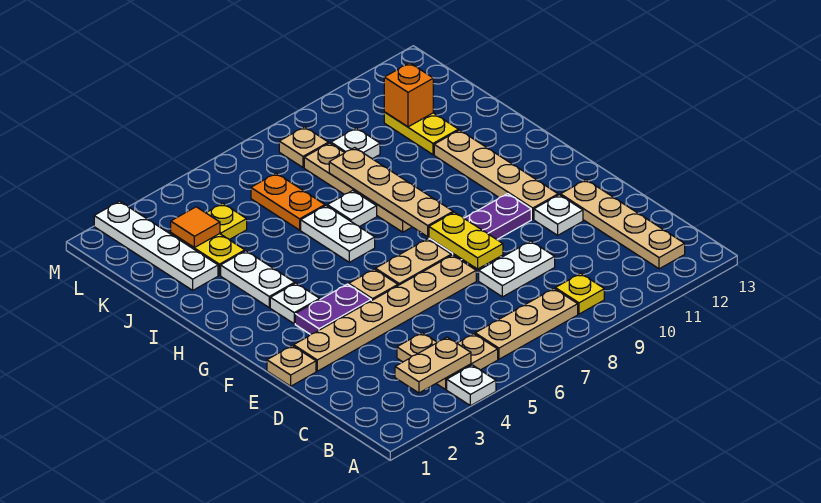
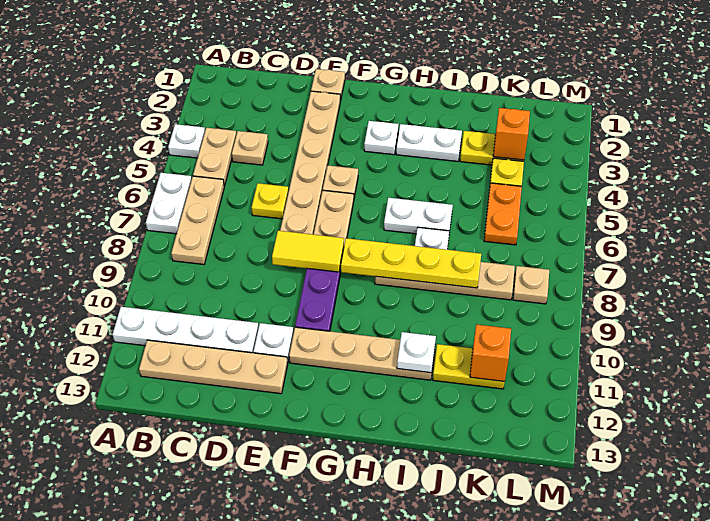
tan 1x2 plate [395,337,471,393] -> none
yellow 1x1 plate [555,273,604,314] -> yellow 1x1 plate moved to [252,183,289,219]
white 1x2 plate [479,241,555,297] -> white 1x2 plate moved to [146,173,192,234]
yellow 1x2 plate [429,212,503,269] -> yellow 1x2 tile [272,231,344,272]
purple 1x2 plate [295,284,371,334] -> none
tan 1x4 plate [329,148,453,237] -> yellow 1x4 plate [341,238,481,288]
white 1x4 plate [94,201,218,290] -> white 1x4 plate moved to [113,307,259,353]
orange 1x2 plate [251,173,325,230] -> orange 1x2 plate turned to [484,183,522,245]
orange 1x1 tile [171,207,220,248] -> orange 1x1 brick [493,108,530,160]
white 1x1 plate [331,128,380,159] -> white 1x1 plate moved to [397,332,436,373]

